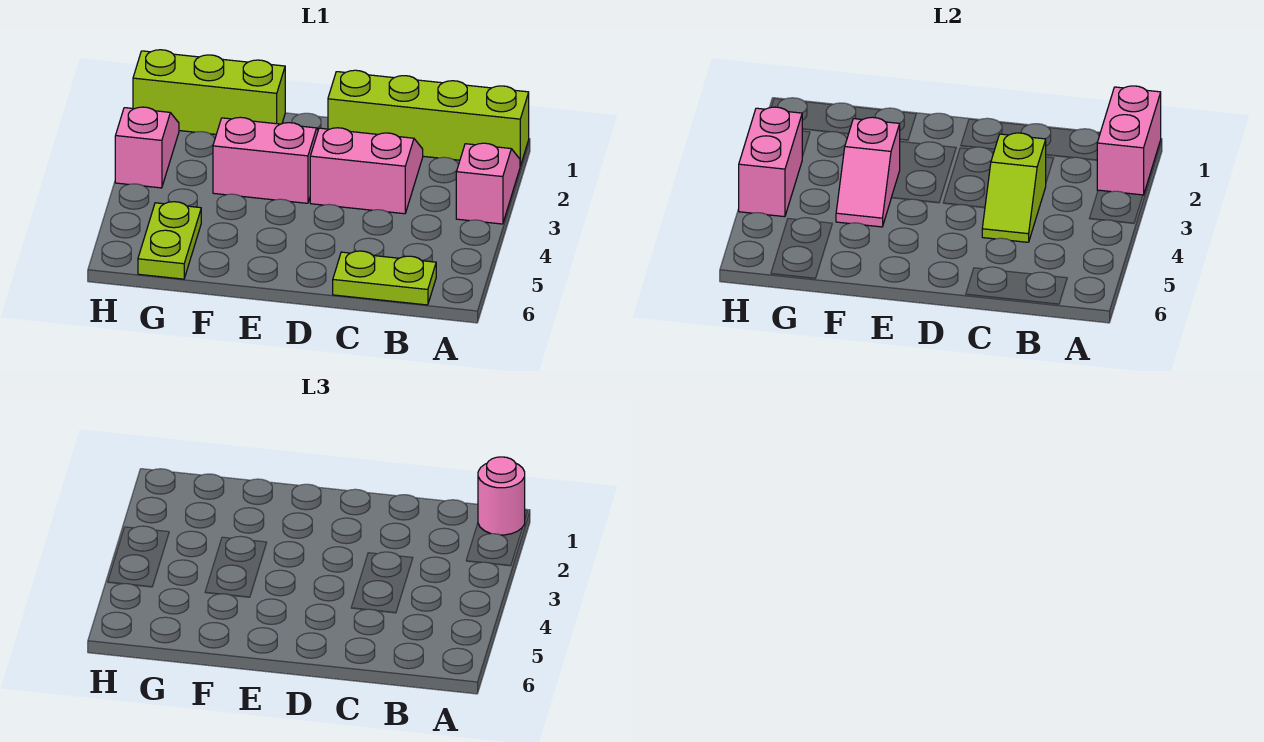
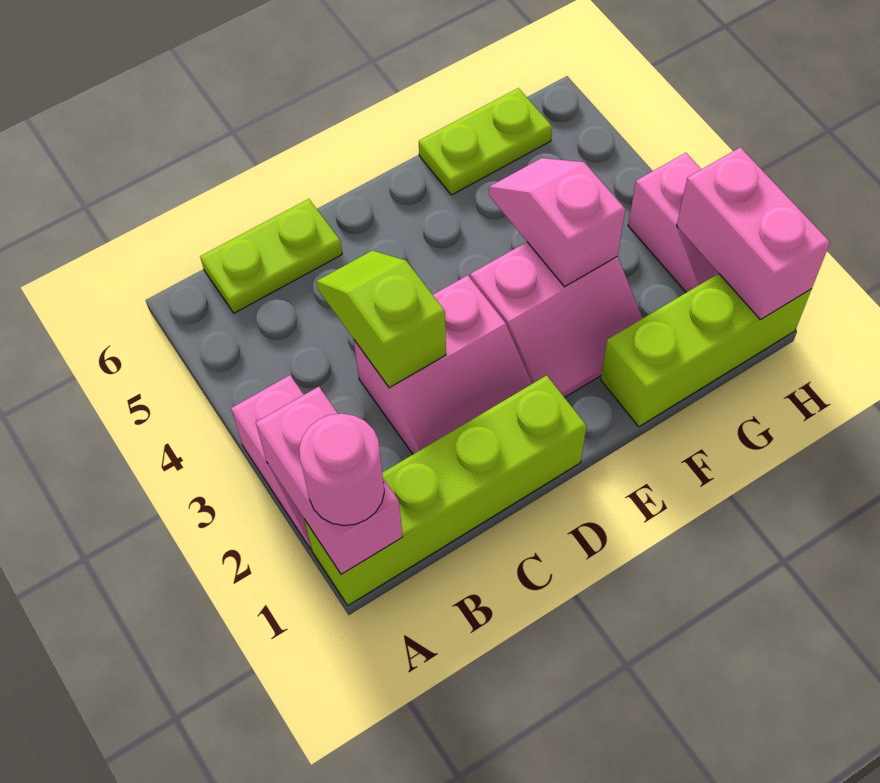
lime 1x2 plate [138,202,201,279] -> lime 1x2 plate turned to [419,88,552,195]
pink 1x2 brick [739,107,802,217] -> pink 1x2 brick moved to [677,147,830,320]

